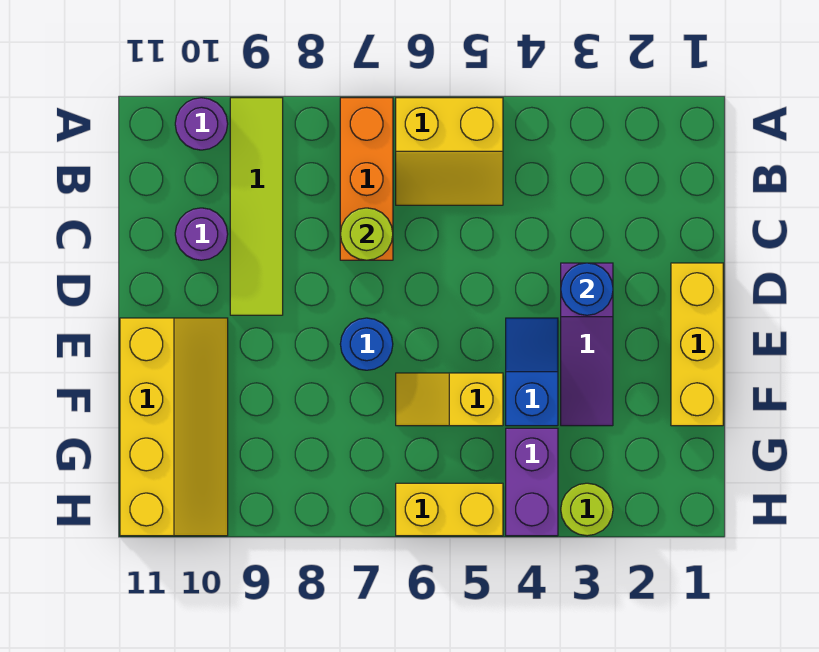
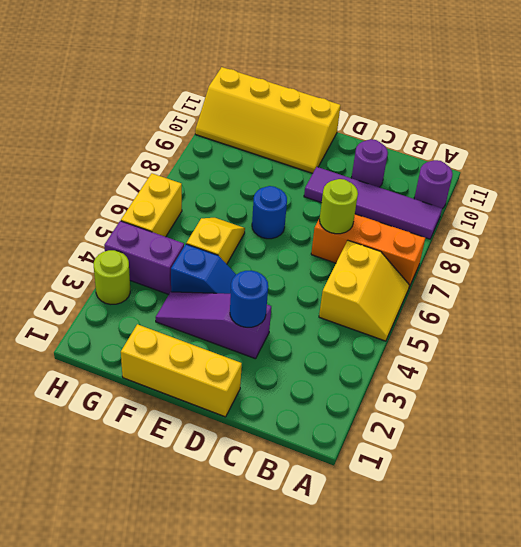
yellow 2x2 slope [396,98,503,205] -> yellow 2x2 slope turned to [319,241,409,341]
lime 1x4 tile [230,98,283,315] -> purple 1x4 tile [304,167,442,239]

